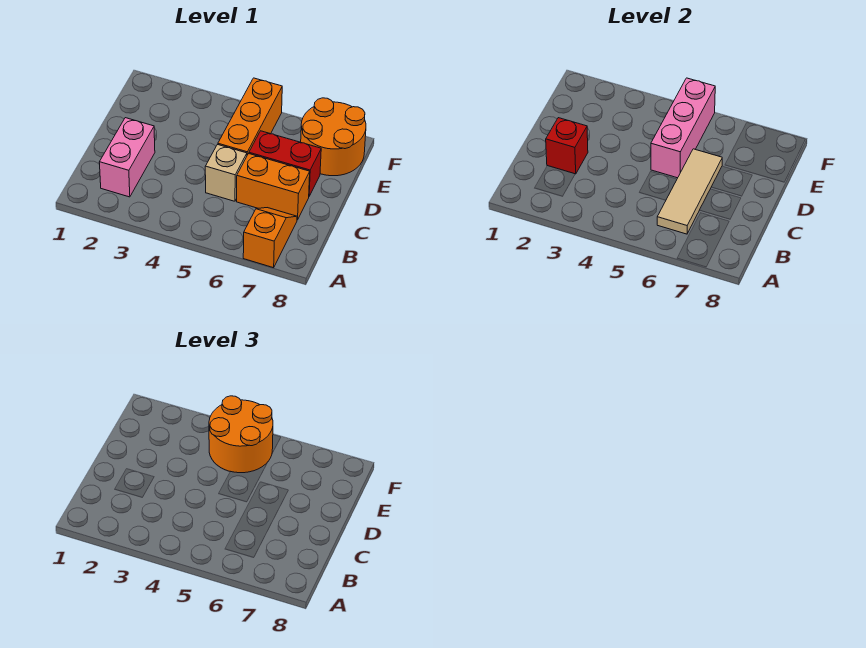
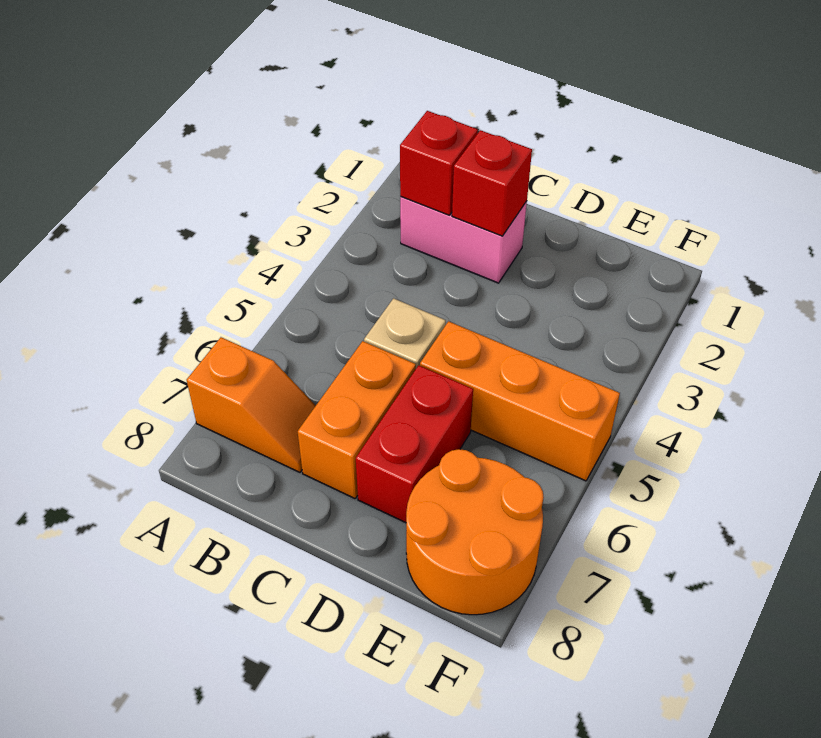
none -> red 1x1 brick [400,111,478,215]
tan 1x3 tile [657,149,722,234] -> none
pink 1x3 brick [651,78,715,178] -> none
orange 2x2 round brick [209,396,273,473] -> none

